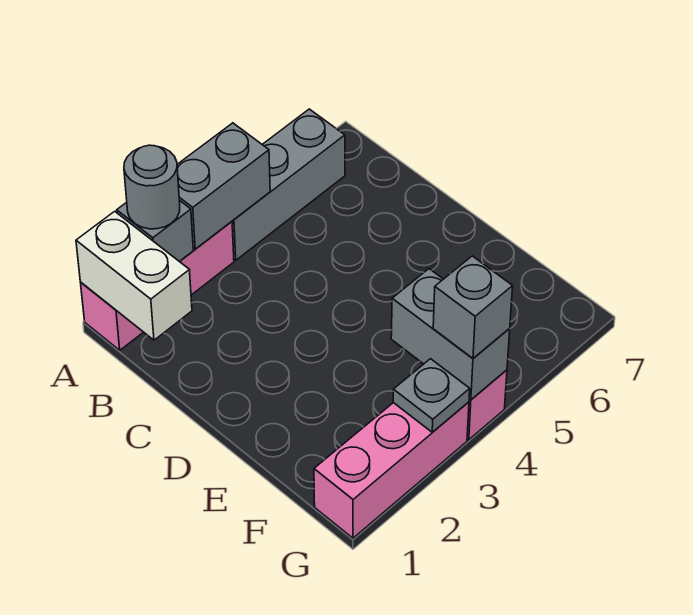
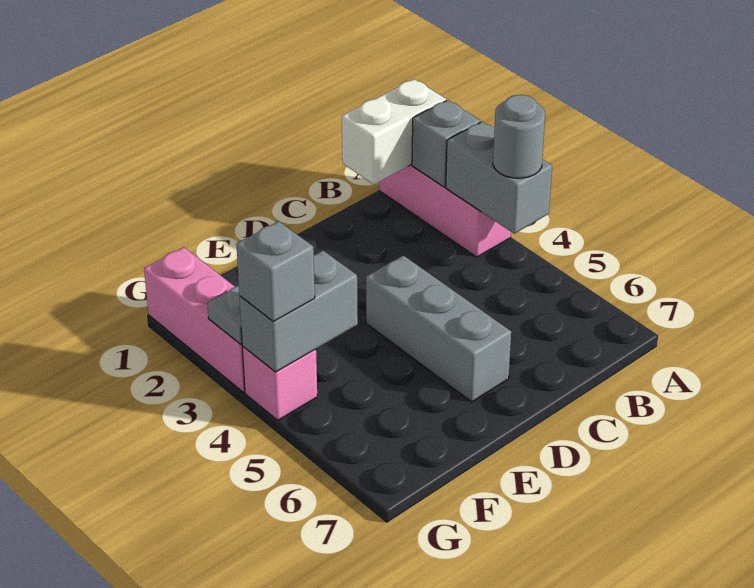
grey 1x1 round brick [124,145,180,229] -> grey 1x1 round brick moved to [493,95,545,178]
grey 1x3 brick [232,109,345,260] -> grey 1x3 brick moved to [366,255,511,402]

